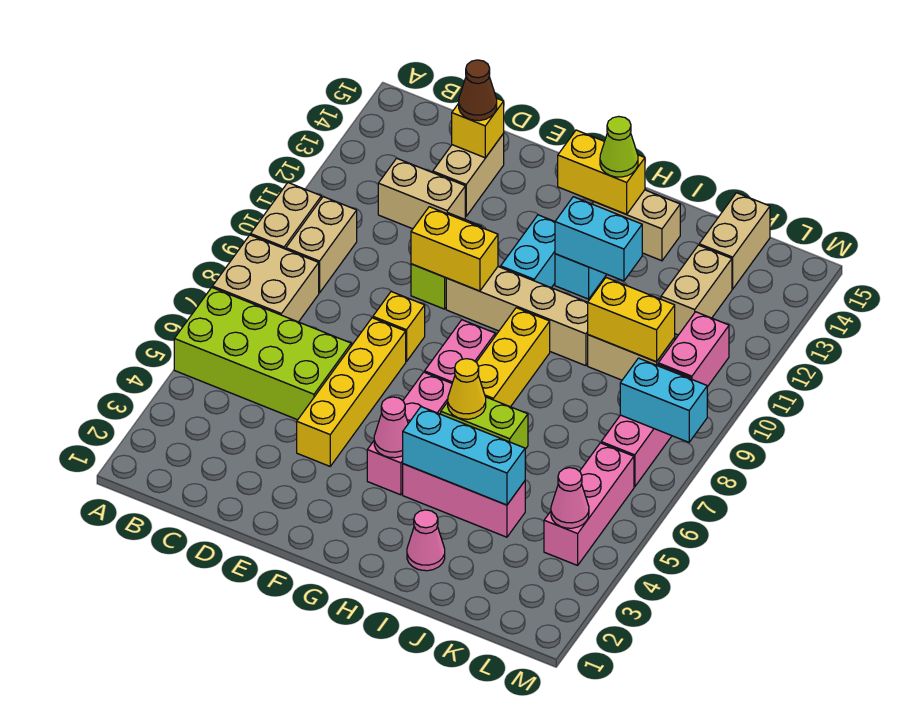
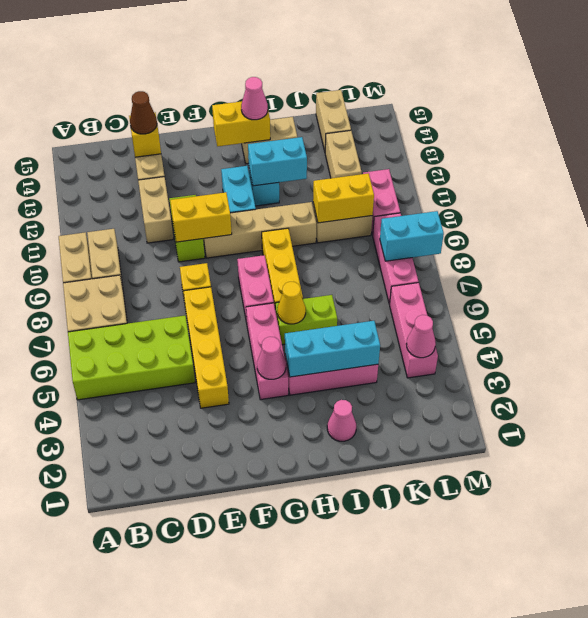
tan 1x2 brick [378,158,465,229] -> tan 1x2 brick turned to [138,177,173,243]
lime 1x1 cone [600,116,638,177] -> pink 1x1 cone [241,77,268,120]

